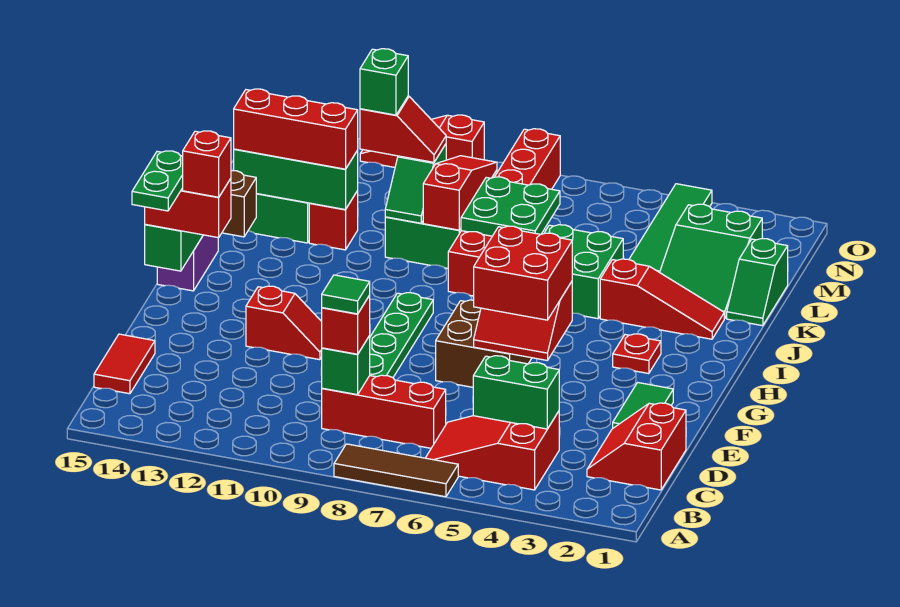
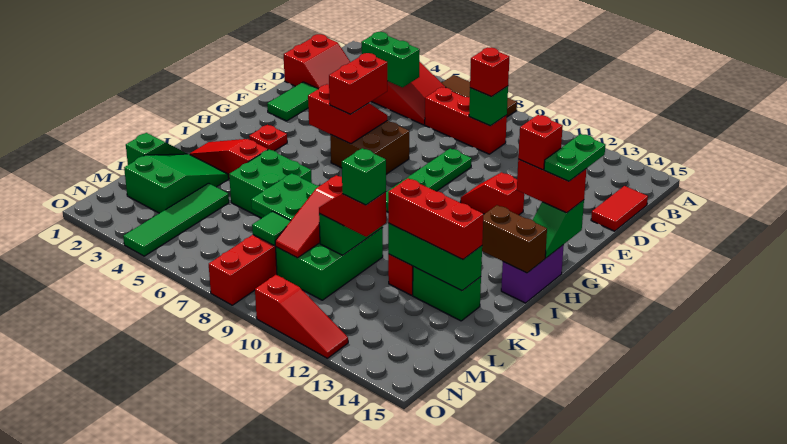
green 1x1 tile [322,275,370,314] -> green 1x1 tile moved to [252,211,291,246]
red 2x2 brick [474,226,572,320] -> red 1x2 brick [329,53,387,114]

